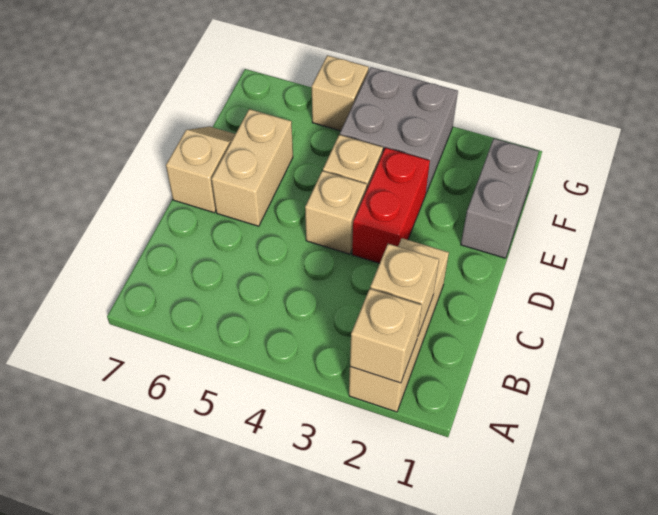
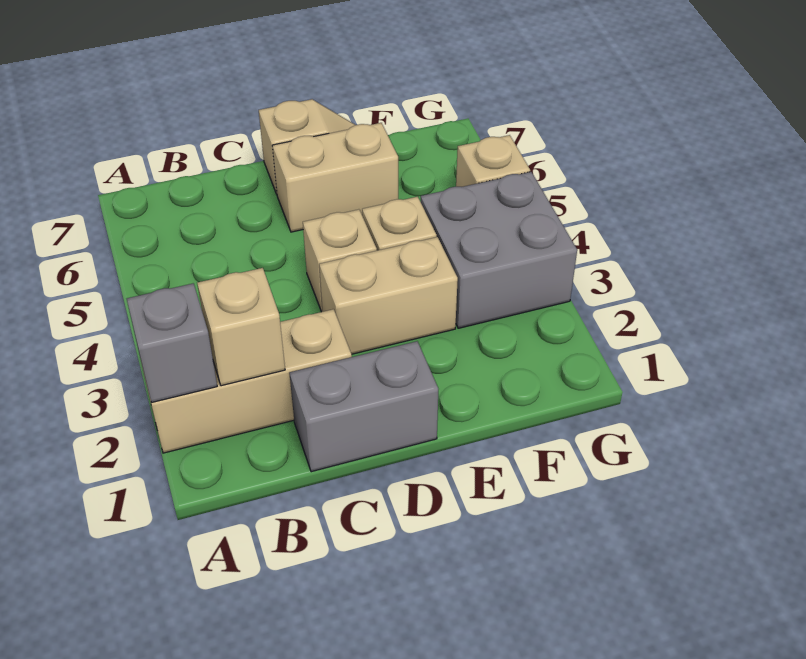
tan 1x1 brick [350,289,422,383] -> grey 1x1 brick [127,283,217,403]
red 1x2 brick [352,148,430,263] -> tan 1x2 brick [319,237,458,354]
grey 1x2 brick [461,139,539,258] -> grey 1x2 brick moved to [289,341,438,472]

